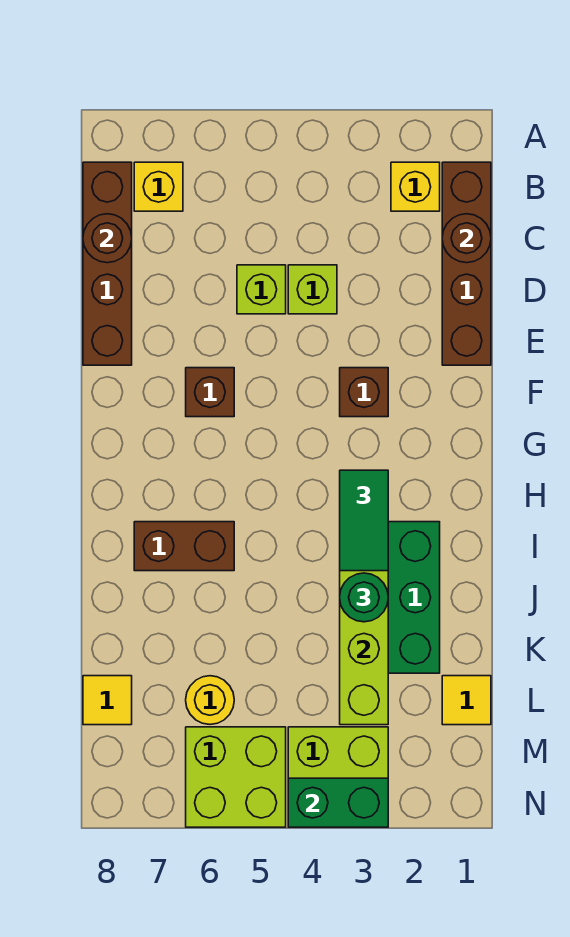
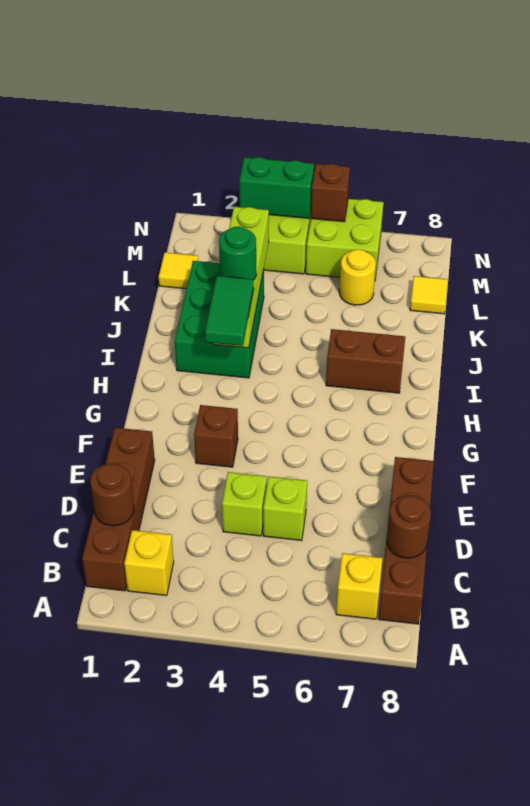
brown 1x1 brick [186,368,234,417] -> brown 1x1 brick moved to [311,164,350,222]

